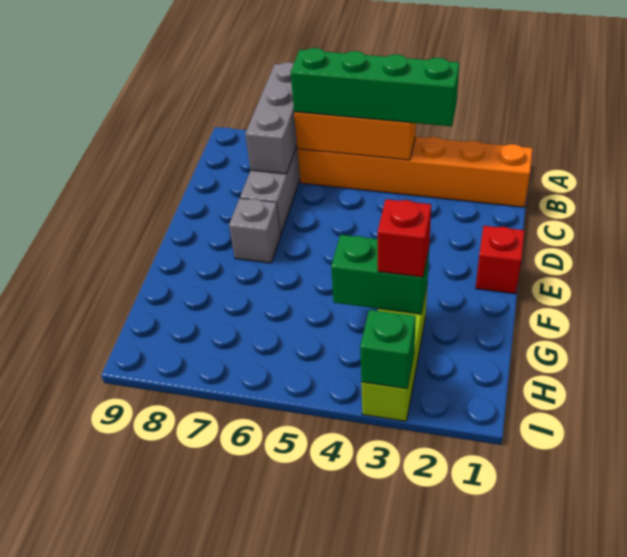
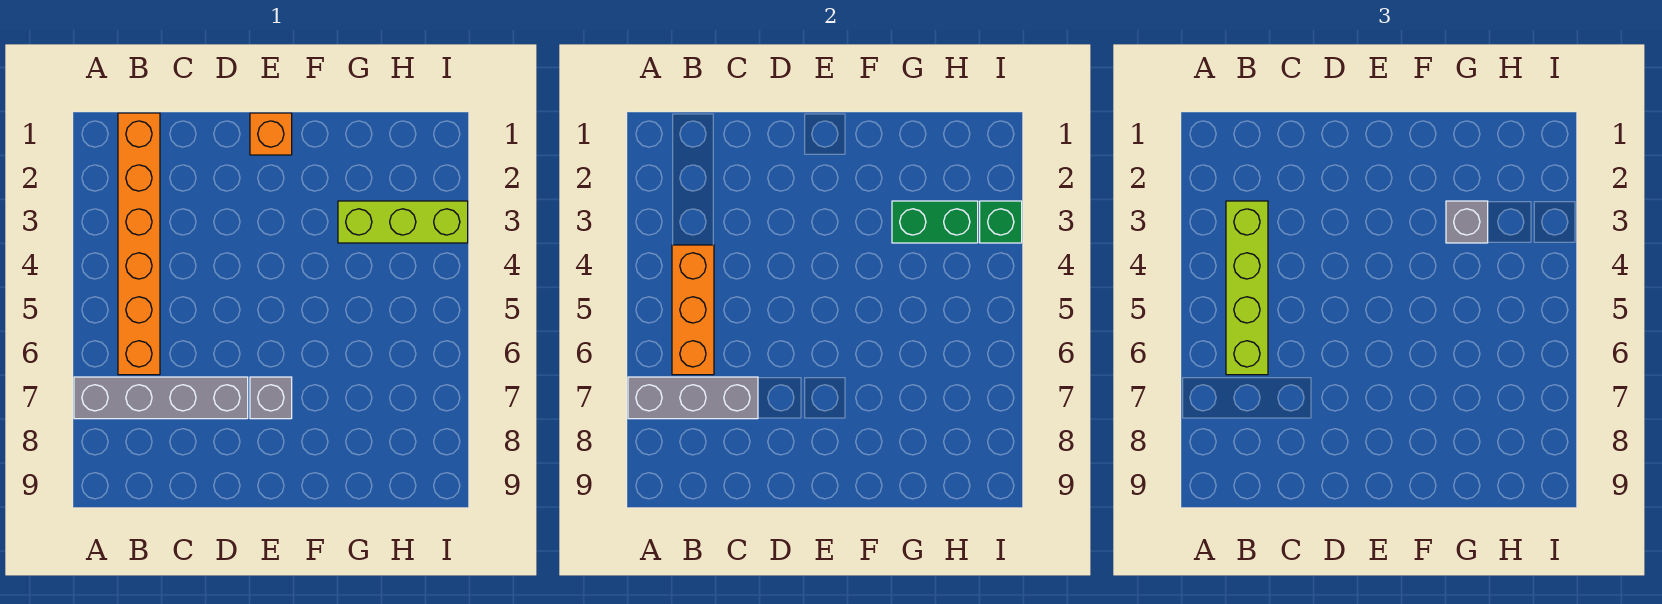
green 1x4 brick [290,48,459,126] -> lime 1x4 brick [1226,201,1268,375]
red 1x1 brick [476,226,524,294] -> orange 1x1 brick [250,113,292,155]
green 1x2 brick [331,235,429,314] -> green 1x2 brick turned to [892,201,978,243]
red 1x1 brick [378,199,431,277] -> grey 1x1 brick [1446,201,1488,243]

